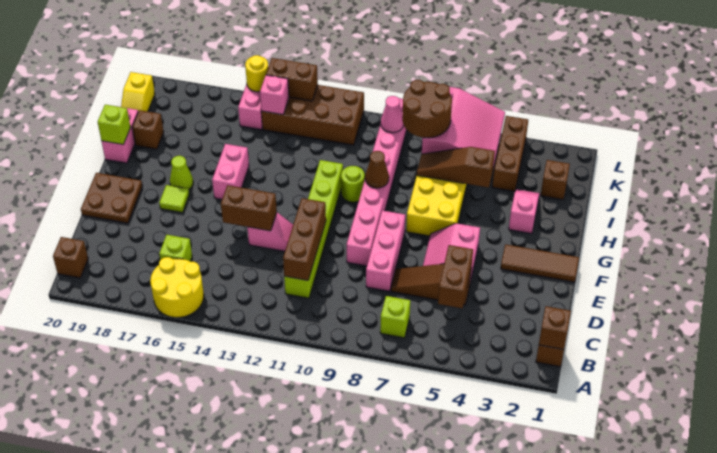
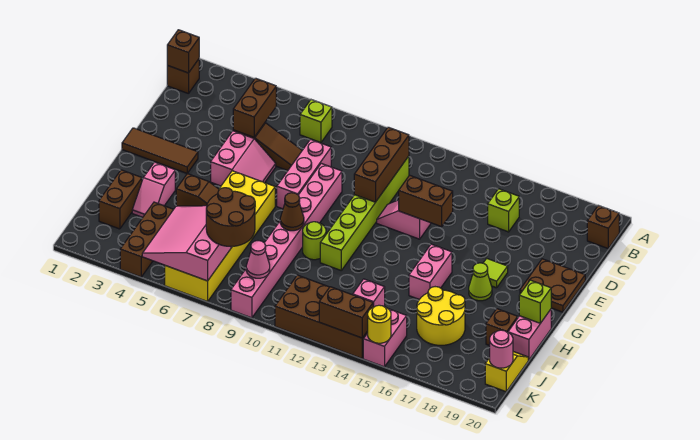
yellow 2x2 round brick [150,257,204,318] -> yellow 2x2 round brick moved to [417,287,465,345]
brown 1x1 brick [541,160,570,200] -> brown 1x2 brick [99,170,142,229]
none -> pink 1x1 round brick [490,330,513,368]

